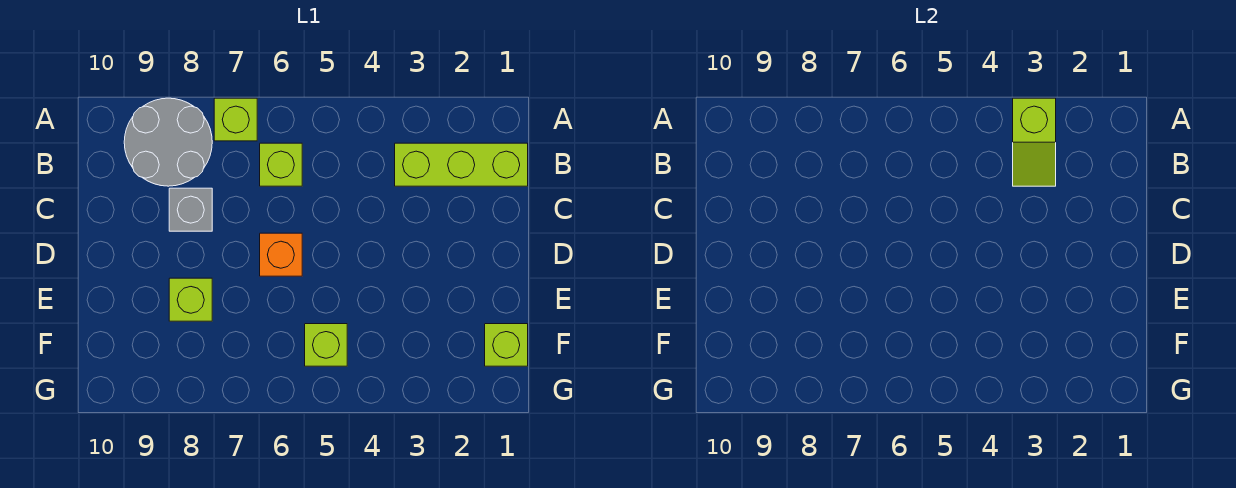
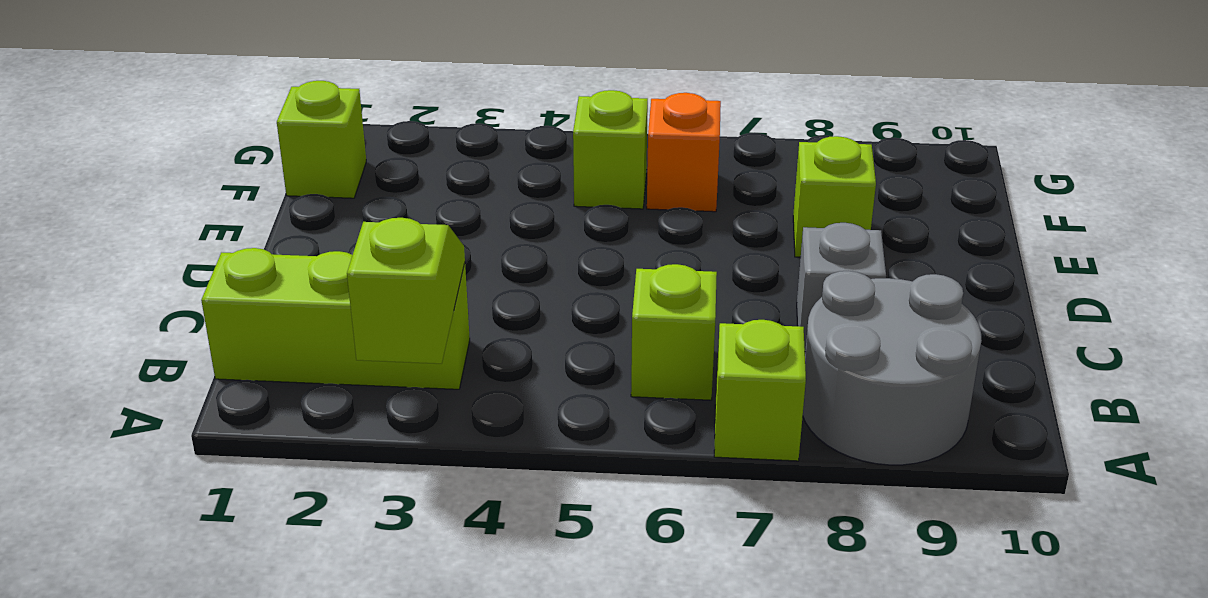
orange 1x1 brick [260,233,302,276] -> orange 1x1 brick moved to [647,93,721,212]

